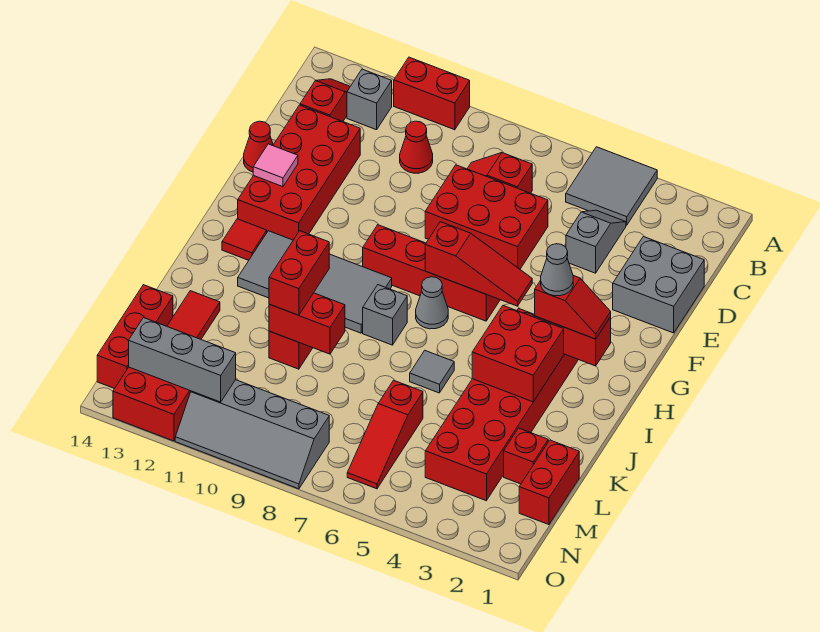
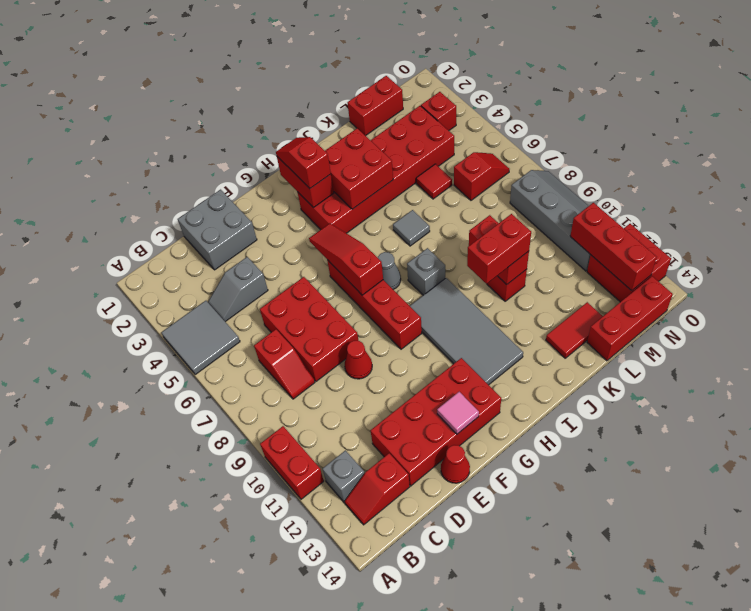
red 1x1 cone [400,121,433,173] -> red 1x1 cone moved to [345,341,372,379]
grey 1x1 cone [541,244,573,296] -> none
red 1x1 tile [222,219,267,260] -> red 1x1 tile moved to [416,164,452,199]
red 1x1 brick [504,428,548,484] -> red 1x1 brick moved to [421,92,456,131]
red 1x3 slope [347,380,423,489] -> red 1x2 slope [454,152,510,200]
grey 1x3 brick [129,318,236,402] -> red 1x3 brick [570,203,657,291]

